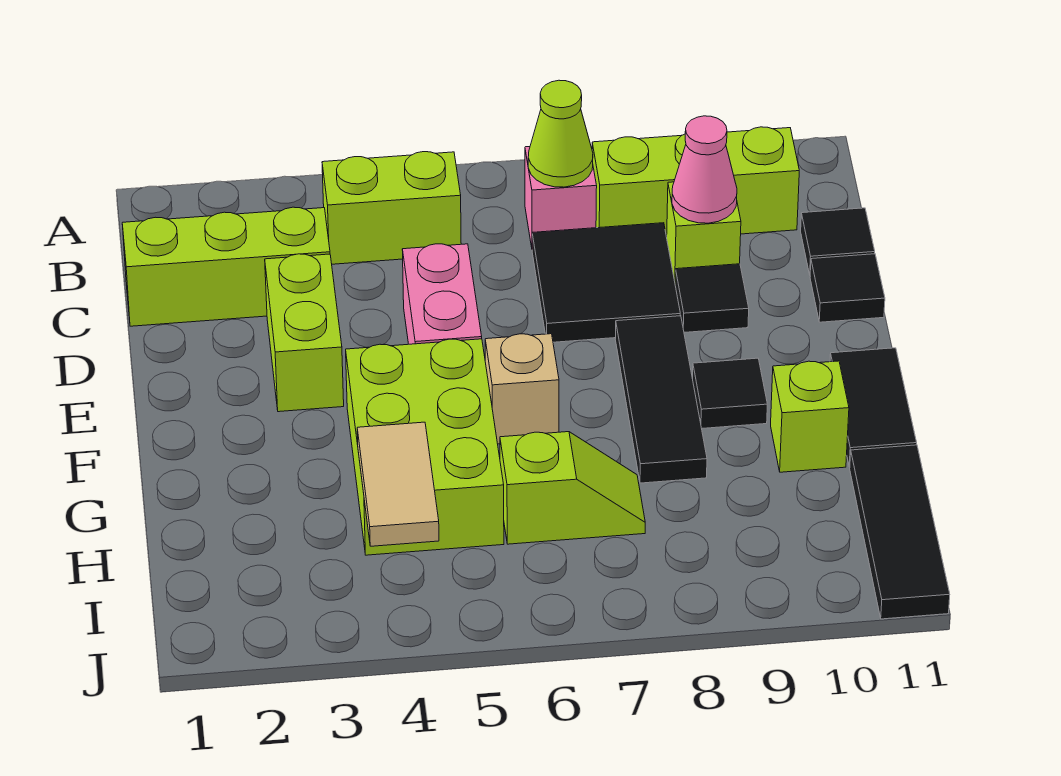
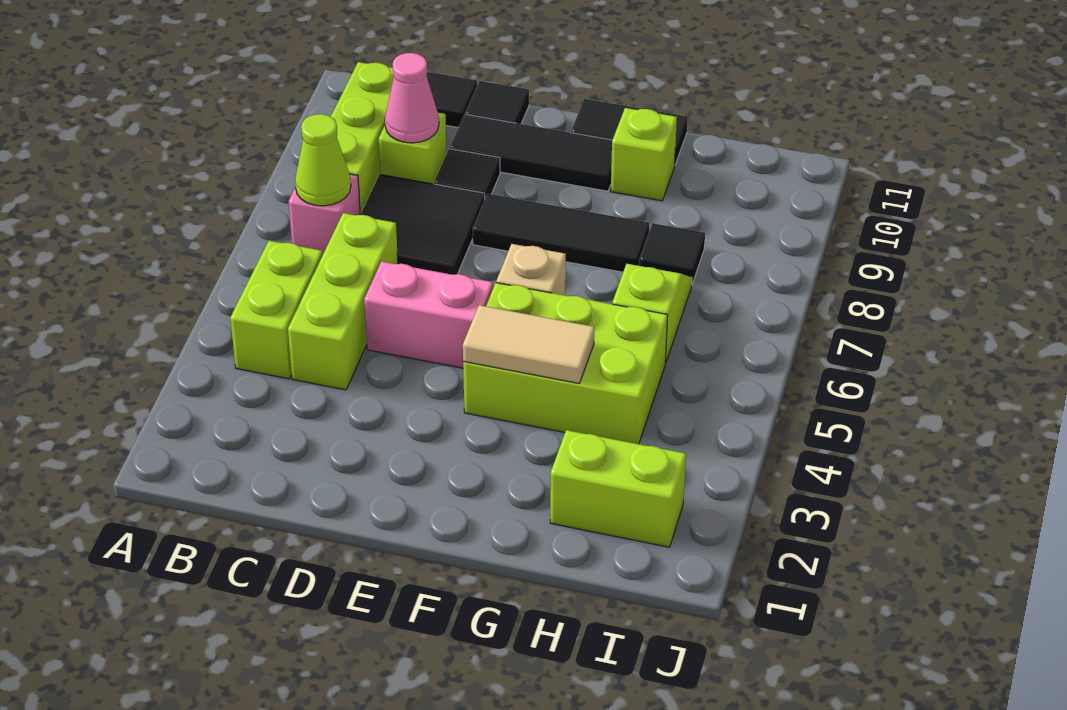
lime 1x3 brick [122,207,330,326] -> lime 1x3 brick moved to [288,213,398,390]
lime 1x2 brick [265,254,344,412] -> lime 1x2 brick moved to [550,430,686,547]
black 1x1 tile [693,358,767,428] -> black 1x1 tile moved to [639,223,705,284]
tan 1x2 tile [357,422,439,546] -> tan 1x2 tile moved to [463,305,594,383]
black 1x3 tile [850,445,950,619] -> black 1x3 tile moved to [450,114,612,191]

